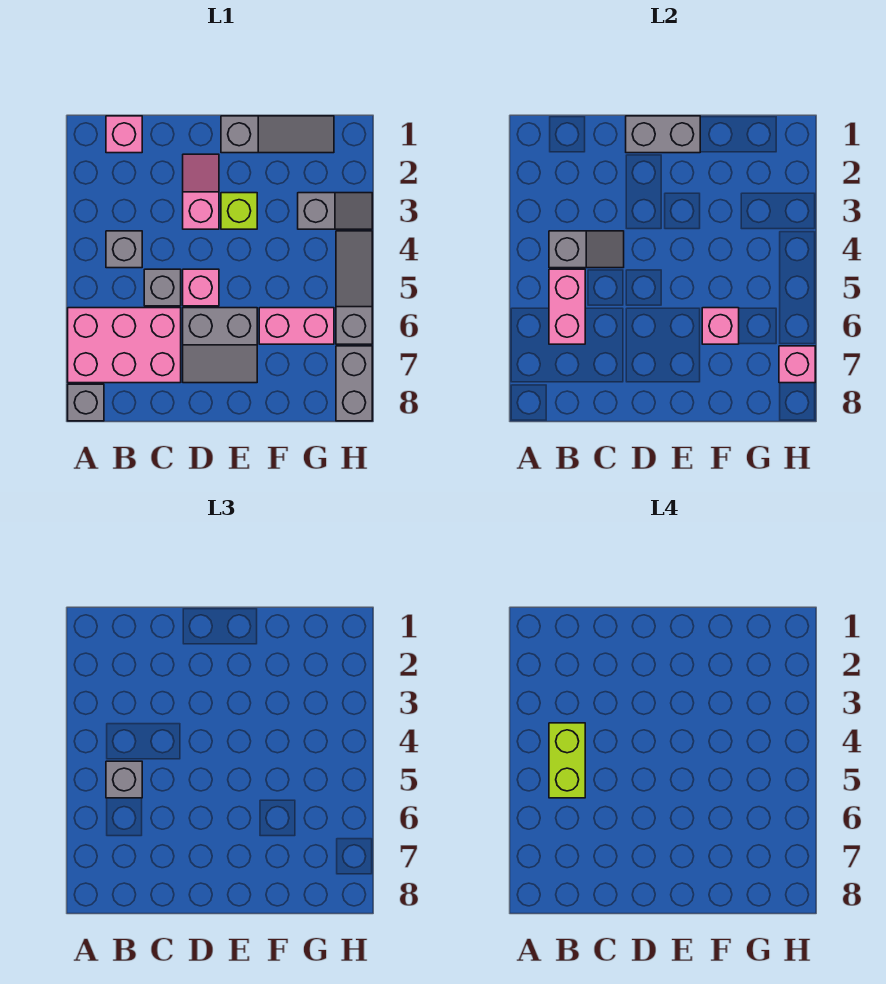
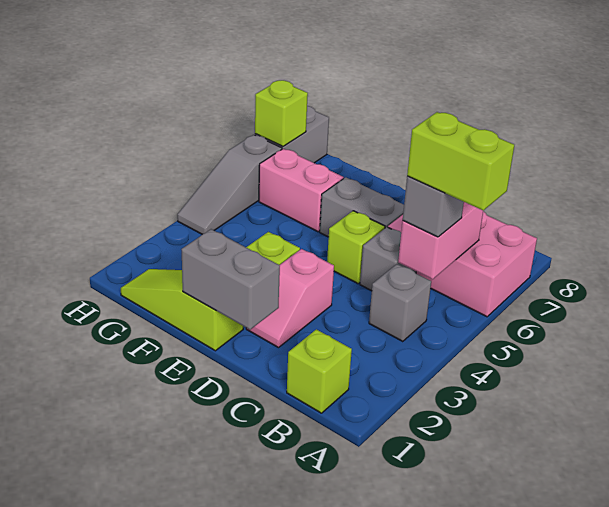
grey 1x1 brick [68,384,104,421] -> none
pink 1x1 brick [106,116,142,153] -> lime 1x1 brick [287,329,352,413]
grey 1x2 slope [549,231,624,268] -> none
lime 1x2 brick [549,723,585,798] -> lime 1x2 brick turned to [407,112,514,211]
pink 1x1 brick [183,269,219,306] -> lime 1x1 brick [327,211,385,284]
grey 1x3 slope [221,116,334,153] -> lime 1x3 slope [121,269,243,351]
pink 1x1 brick [702,308,739,344] -> none
grey 1x2 slope [298,193,372,229] -> none
pink 1x1 brick [779,346,815,383] -> lime 1x1 brick [255,80,308,147]

